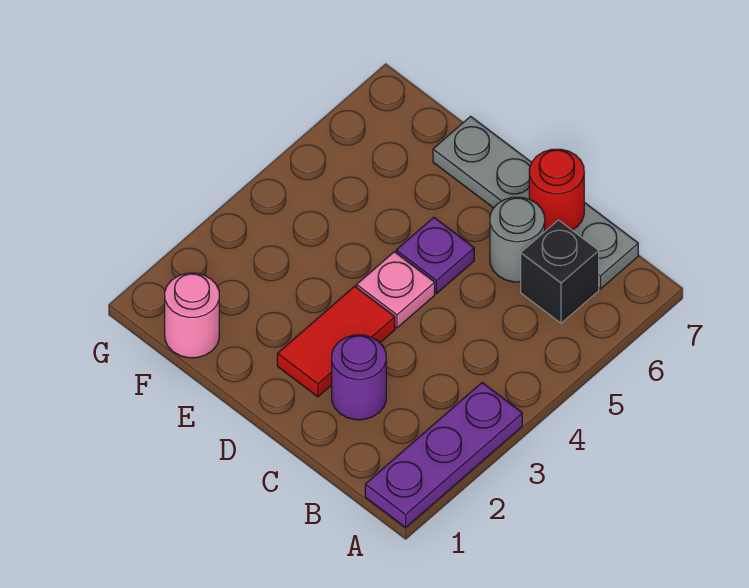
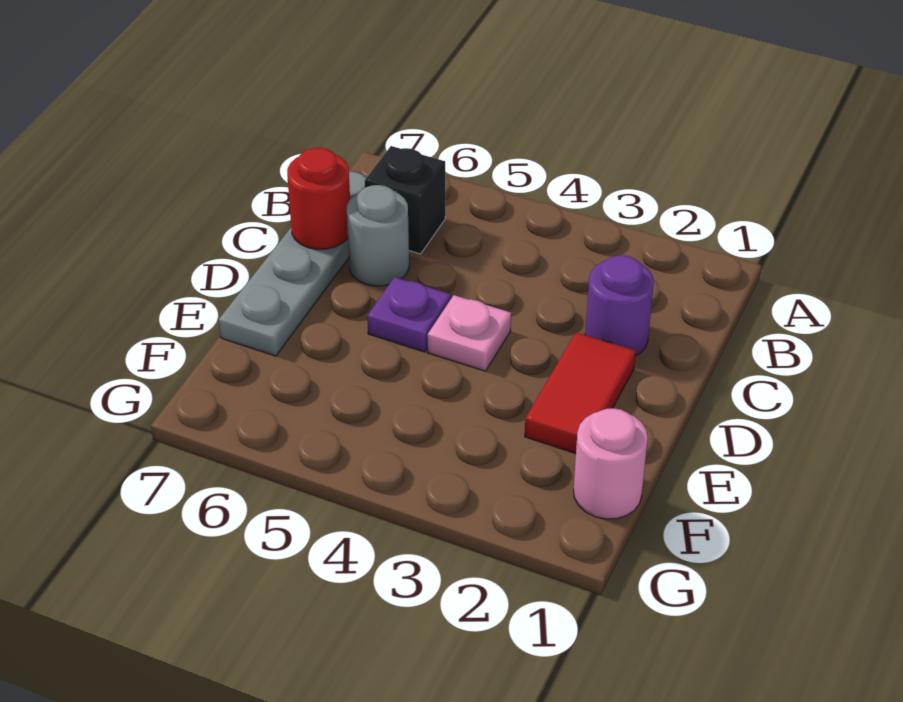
purple 1x3 plate [365,383,522,527] -> none
red 1x2 tile [277,286,395,397] -> red 1x2 tile turned to [525,332,636,453]

